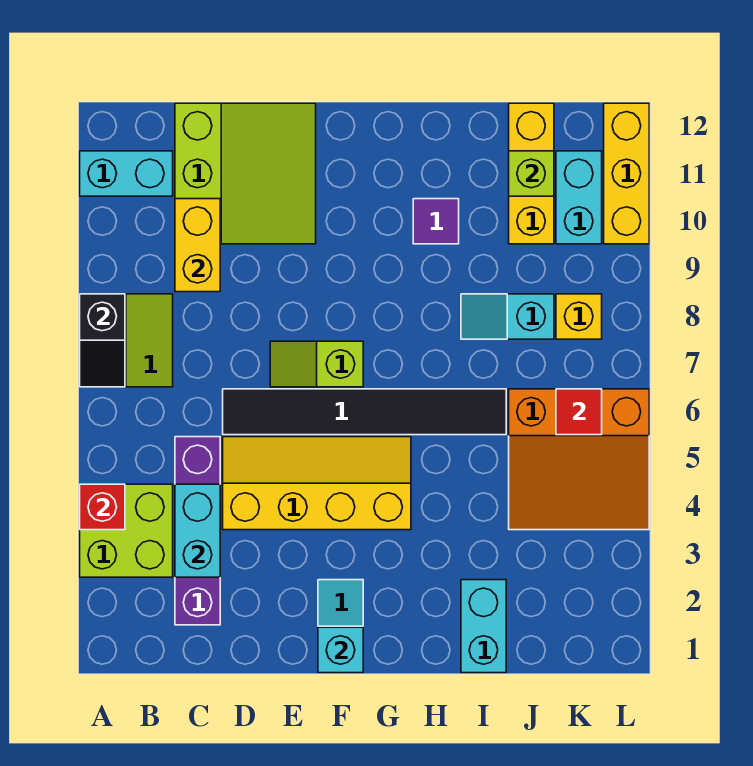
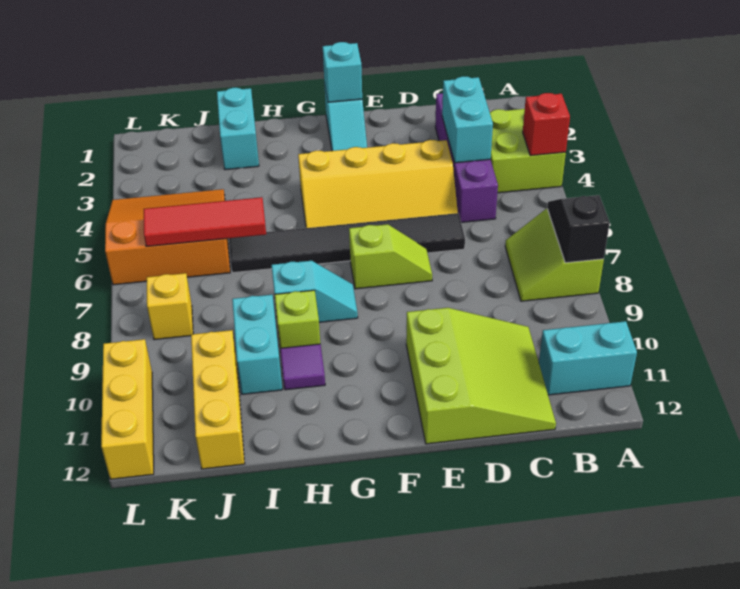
yellow 1x2 brick [175,199,220,292] -> none
lime 3x3 slope [175,103,316,244] -> lime 3x3 slope turned to [406,308,556,444]
cyan 1x2 slope [461,294,554,339] -> cyan 1x2 slope moved to [272,261,358,322]
lime 1x1 brick [509,151,554,196] -> lime 1x1 brick moved to [275,290,320,348]
red 1x1 tile [556,389,602,435] -> red 1x3 tile [144,197,266,247]
cyan 1x2 brick [556,151,602,244] -> cyan 1x2 brick moved to [232,295,282,394]

